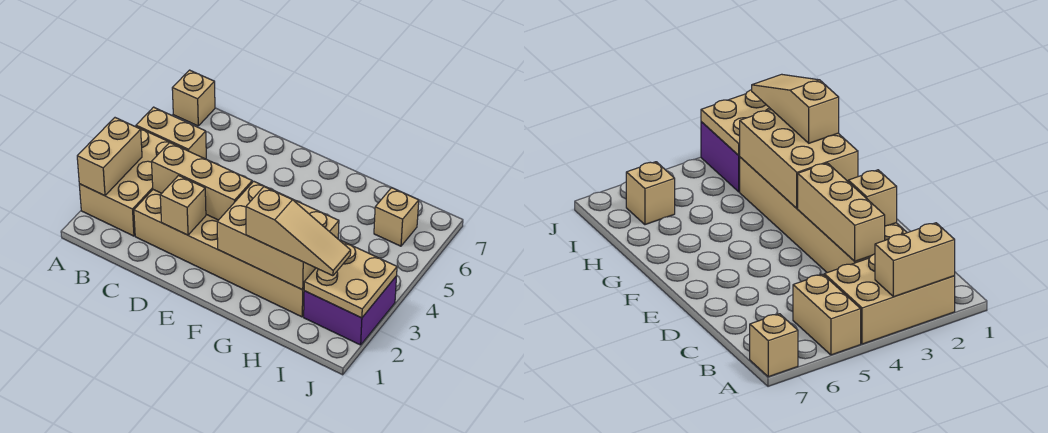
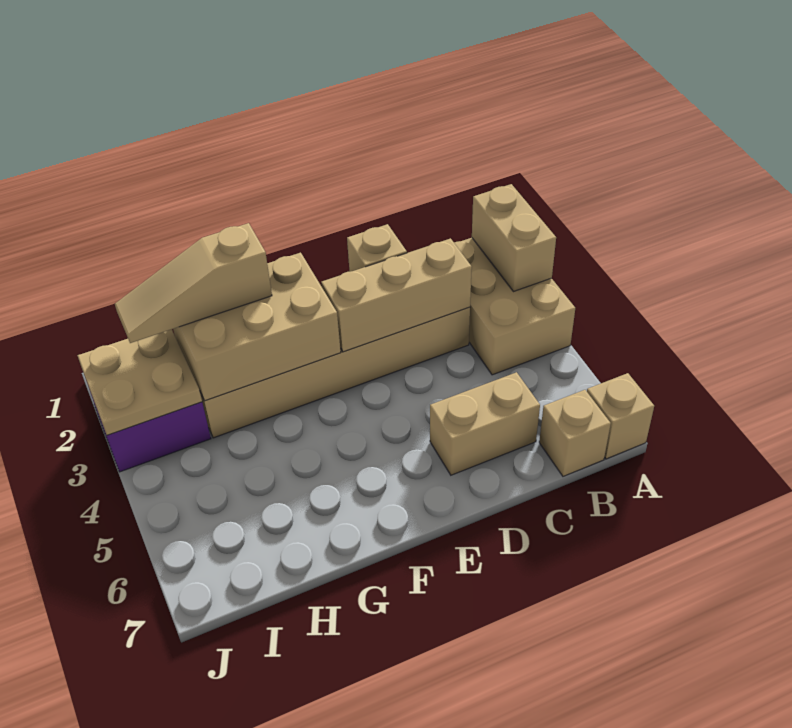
tan 1x2 brick [136,107,206,159] -> tan 1x2 brick moved to [430,372,540,475]
tan 1x1 brick [374,188,419,246] -> tan 1x1 brick moved to [539,390,611,476]

